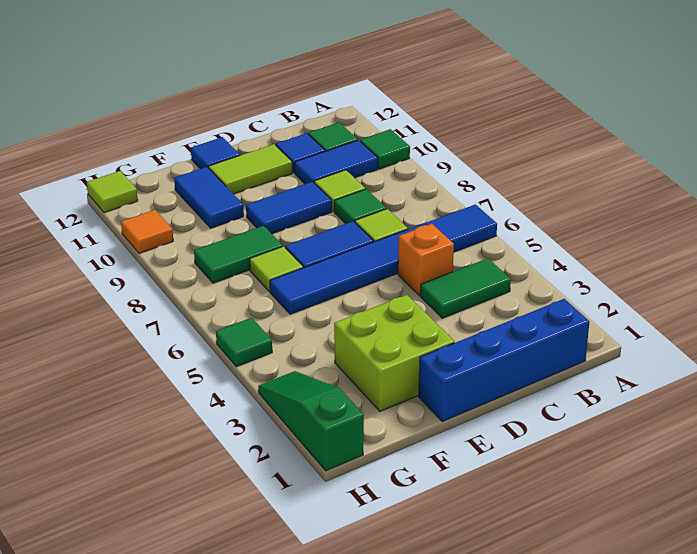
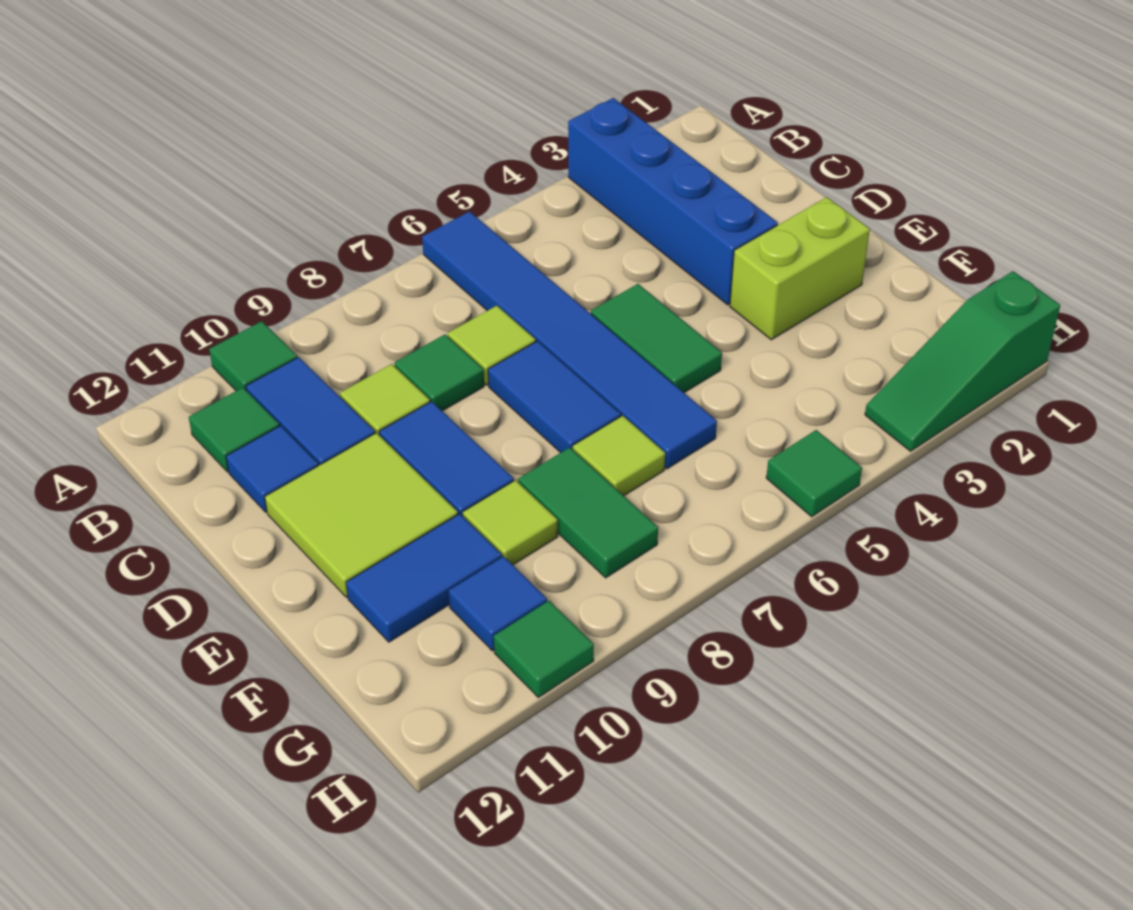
blue 1x4 brick [419,299,589,422] -> blue 1x4 brick moved to [568,98,778,305]
green 1x2 tile [420,259,511,318] -> green 1x2 tile moved to [591,284,722,393]
orange 1x1 brick [398,224,454,296] -> none
lime 1x2 tile [209,144,292,194] -> lime 2x2 tile [265,433,458,597]
lime 2x2 brick [334,295,454,411] -> lime 1x2 brick [730,197,870,340]
blue 1x1 tile [191,137,240,169] -> blue 1x1 tile moved to [449,556,547,651]
orange 1x1 tile [121,210,173,253] -> green 1x1 tile [494,601,594,697]
lime 1x1 tile [87,171,138,213] -> lime 1x1 tile moved to [463,480,558,565]

